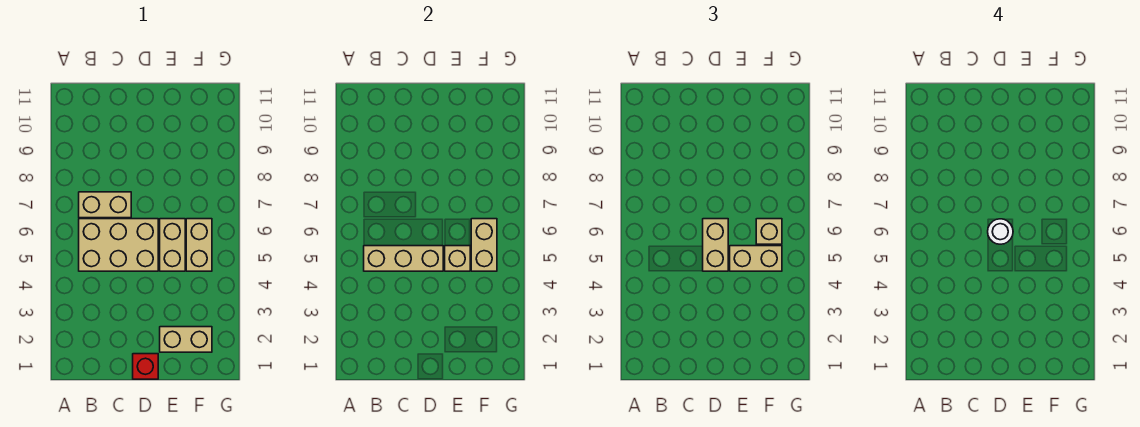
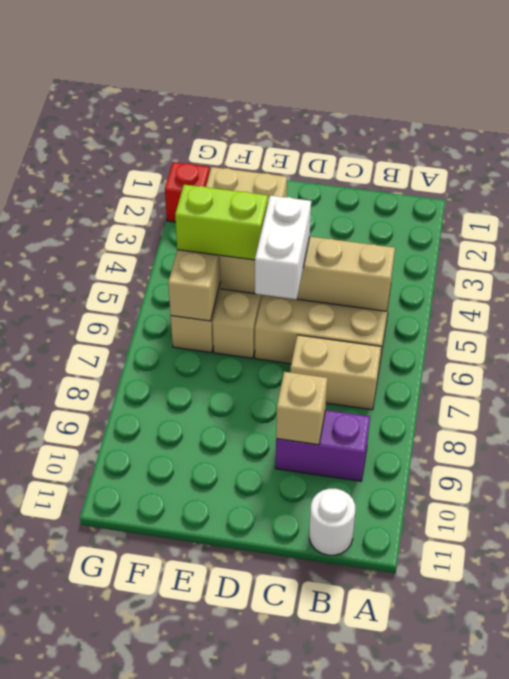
none -> purple 1x2 brick [276,410,370,481]
red 1x1 brick [133,354,158,379] -> red 1x1 brick moved to [165,162,210,222]
tan 1x2 brick [703,219,728,271] -> white 1x2 brick [255,195,311,299]
white 1x1 round brick [988,219,1013,244] -> white 1x1 round brick moved to [309,489,355,555]
tan 1x2 brick [730,246,782,271] -> lime 1x2 brick [175,185,268,260]
tan 1x1 brick [756,219,782,244] -> tan 1x1 brick moved to [276,372,328,445]

